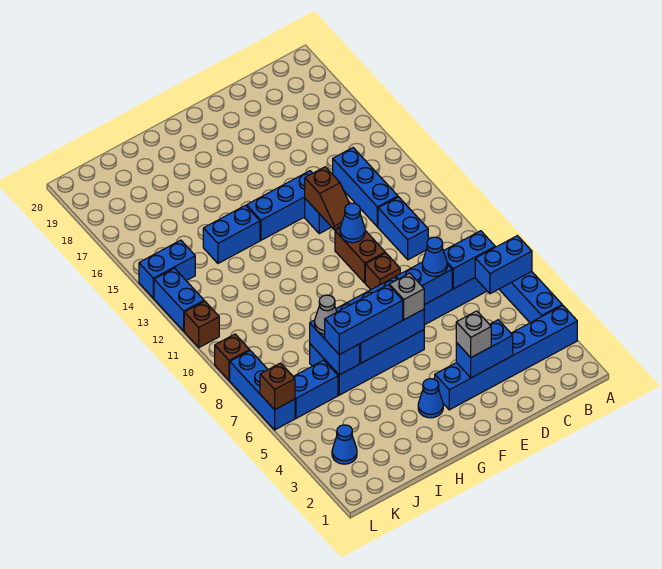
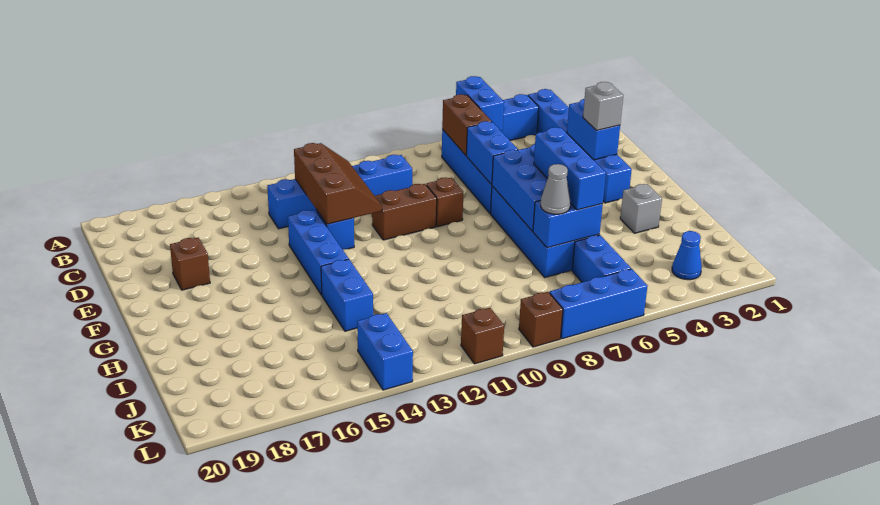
blue 1x2 brick [444,231,495,289] -> brown 1x2 brick [442,94,492,155]
blue 1x1 cone [422,237,447,276] -> none
blue 1x1 cone [340,203,365,243] -> none
brown 1x2 slope [305,167,350,230] -> brown 2x3 slope [294,143,382,224]
grey 1x1 brick [389,273,424,320] -> grey 1x1 brick moved to [620,184,662,233]
blue 1x1 cone [418,378,443,418] -> none
brown 1x1 brick [260,363,295,410] -> brown 1x1 brick moved to [170,238,210,290]
blue 1x2 brick [154,268,204,331] -> none

